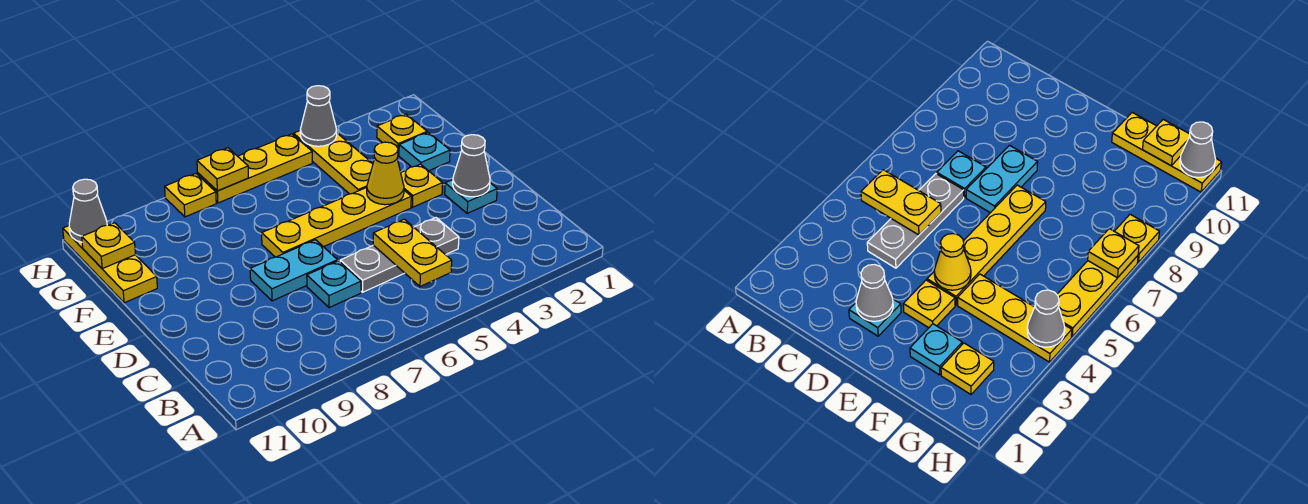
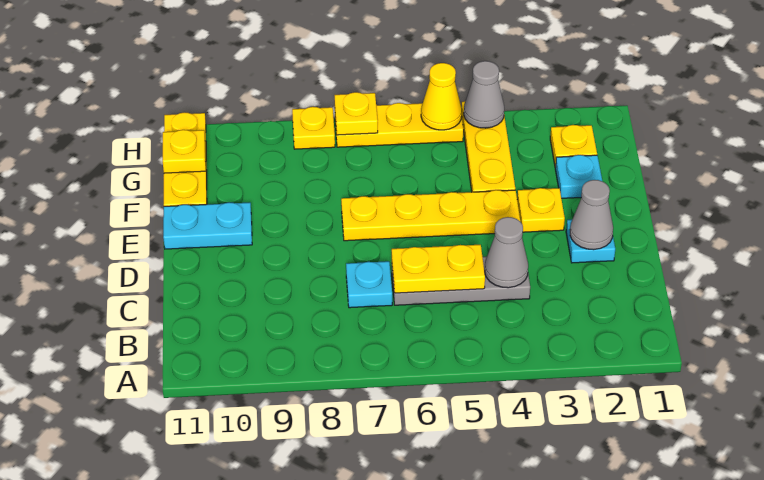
yellow 1x2 plate [373,219,452,286] -> yellow 1x2 plate turned to [392,245,485,293]
cyan 1x2 plate [250,240,338,301] -> cyan 1x2 plate moved to [163,202,252,249]
yellow 1x1 cone [367,142,404,205] -> yellow 1x1 cone moved to [421,63,462,130]
grey 1x1 cone [69,179,107,242] -> grey 1x1 cone moved to [485,217,528,288]

